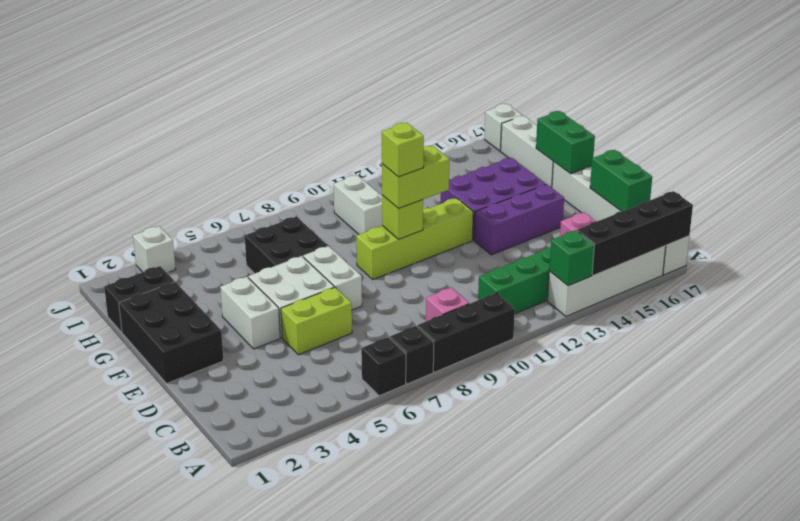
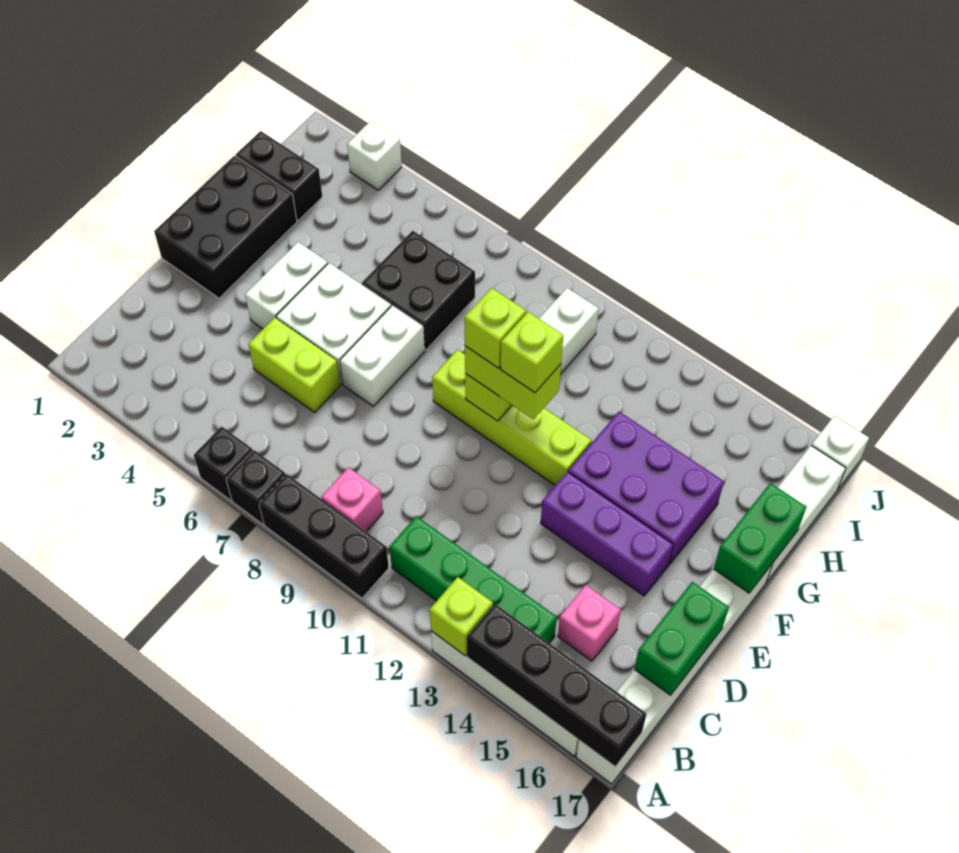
green 1x1 brick [549,230,594,286] -> lime 1x1 brick [430,577,493,655]
none -> lime 1x1 brick [501,312,563,393]

